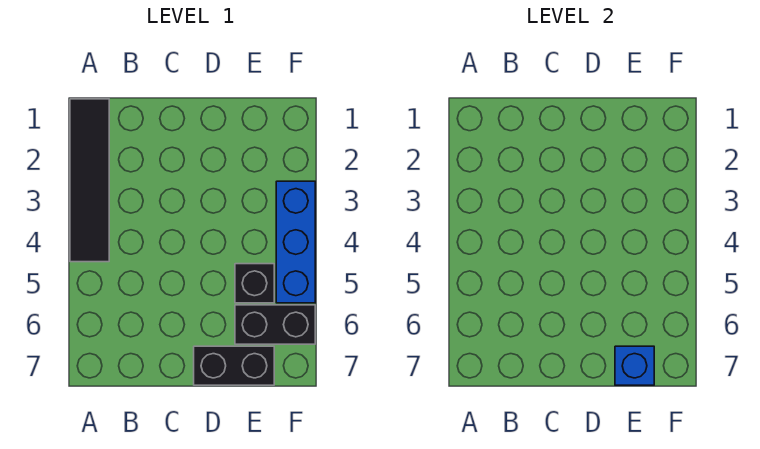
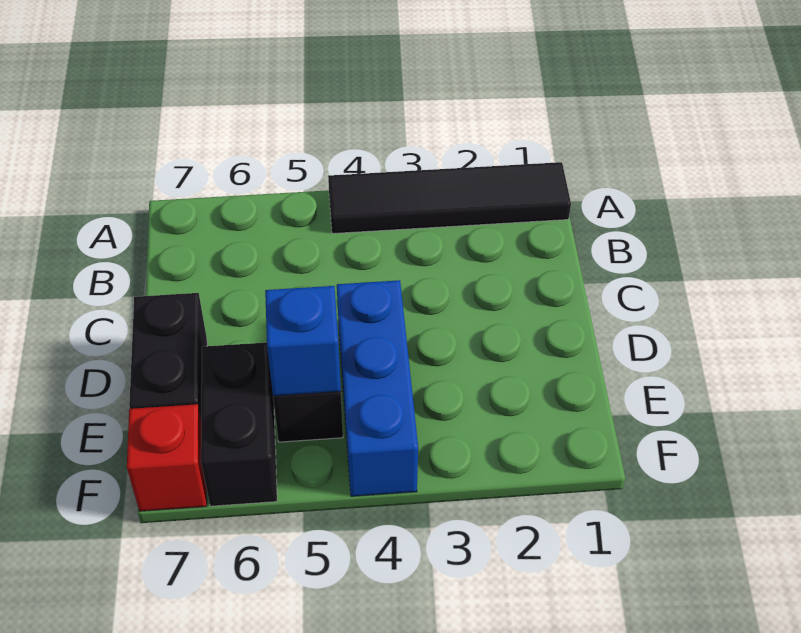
blue 1x1 brick [615,346,654,385] -> blue 1x1 brick moved to [265,286,341,396]
blue 1x3 brick [276,181,315,303] -> blue 1x3 brick turned to [337,280,418,496]
none -> red 1x1 brick [127,404,207,511]

